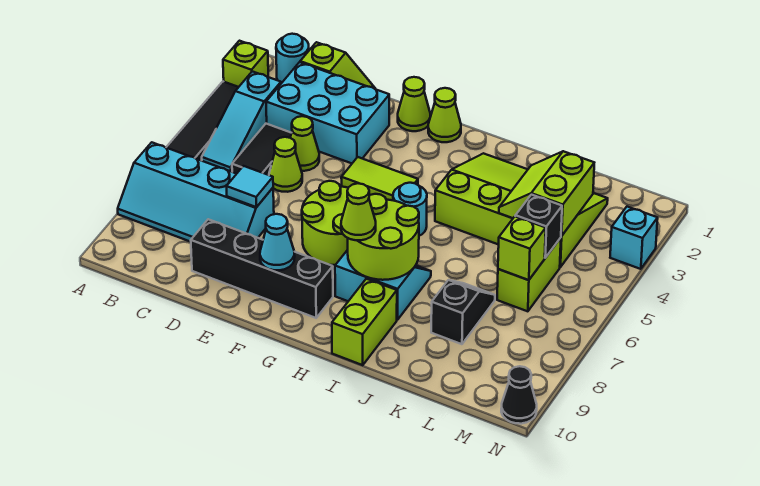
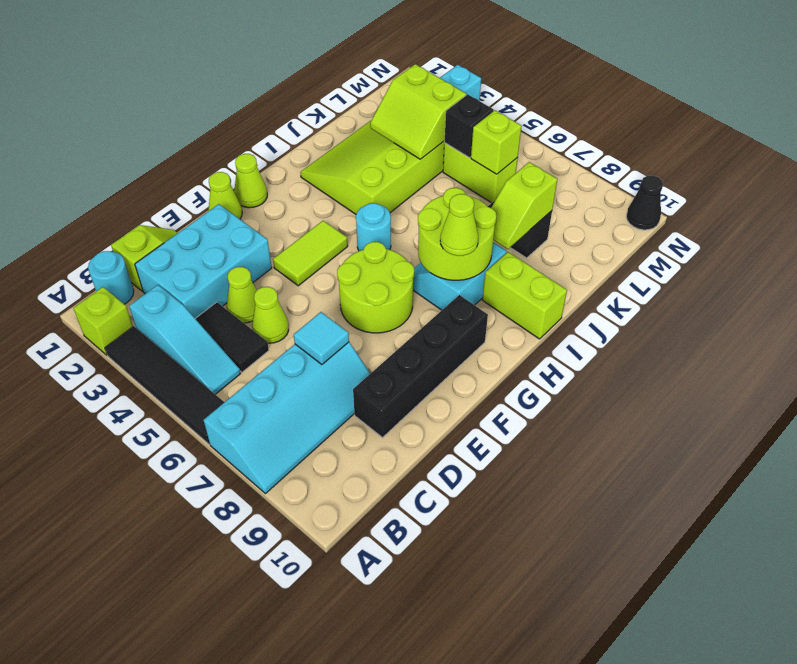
cyan 1x1 cone [260,214,295,270] -> none
none -> lime 1x2 slope [491,162,557,249]

